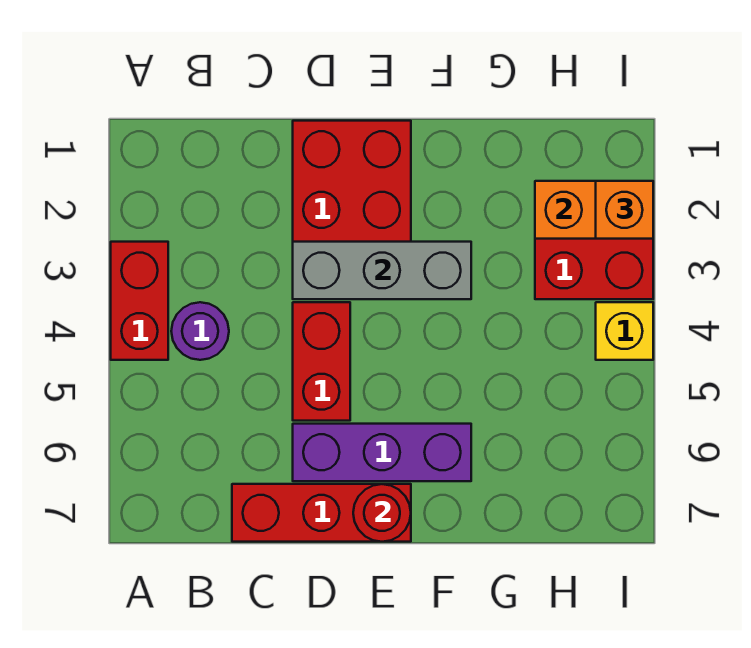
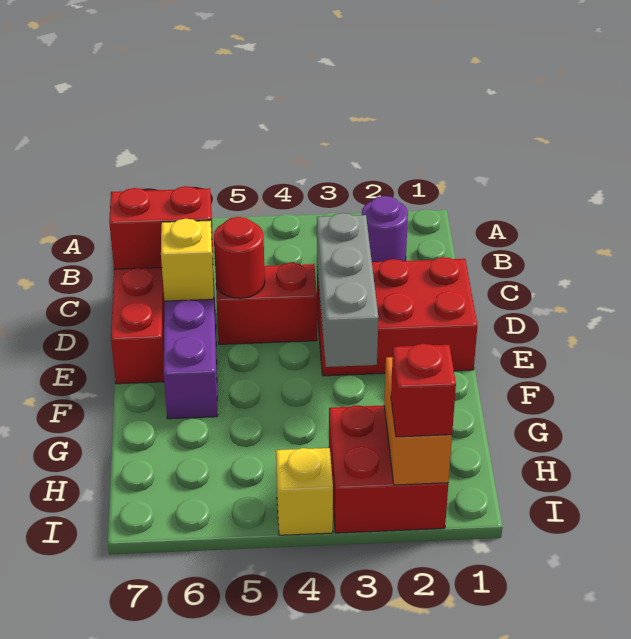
red 1x2 brick [111,242,168,360] -> red 1x2 brick moved to [109,186,213,269]
purple 1x1 round brick [171,302,229,360] -> purple 1x1 round brick moved to [362,196,408,262]
none -> yellow 1x1 brick [161,219,214,301]
red 1x1 round brick [353,484,411,542] -> red 1x1 round brick moved to [214,217,265,298]
orange 1x1 brick [596,181,653,239] -> red 1x1 brick [391,344,456,437]

